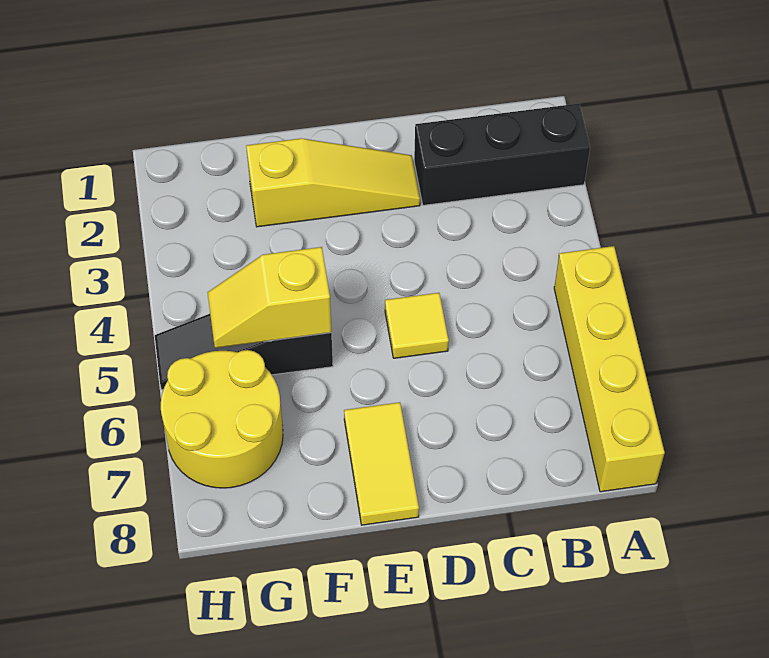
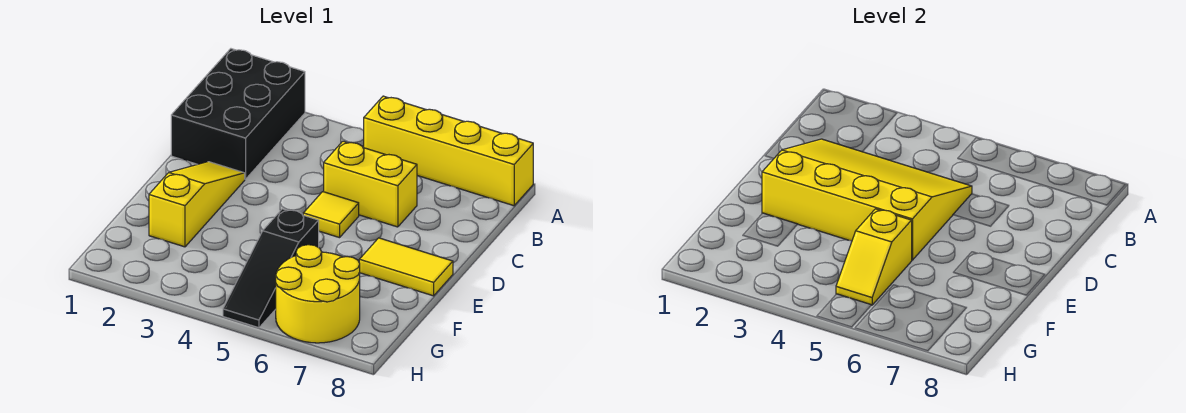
black 1x3 brick [414,104,590,205] -> black 2x3 brick [171,49,305,179]
none -> yellow 3x4 slope [762,139,972,260]
none -> yellow 1x2 brick [324,141,417,227]

